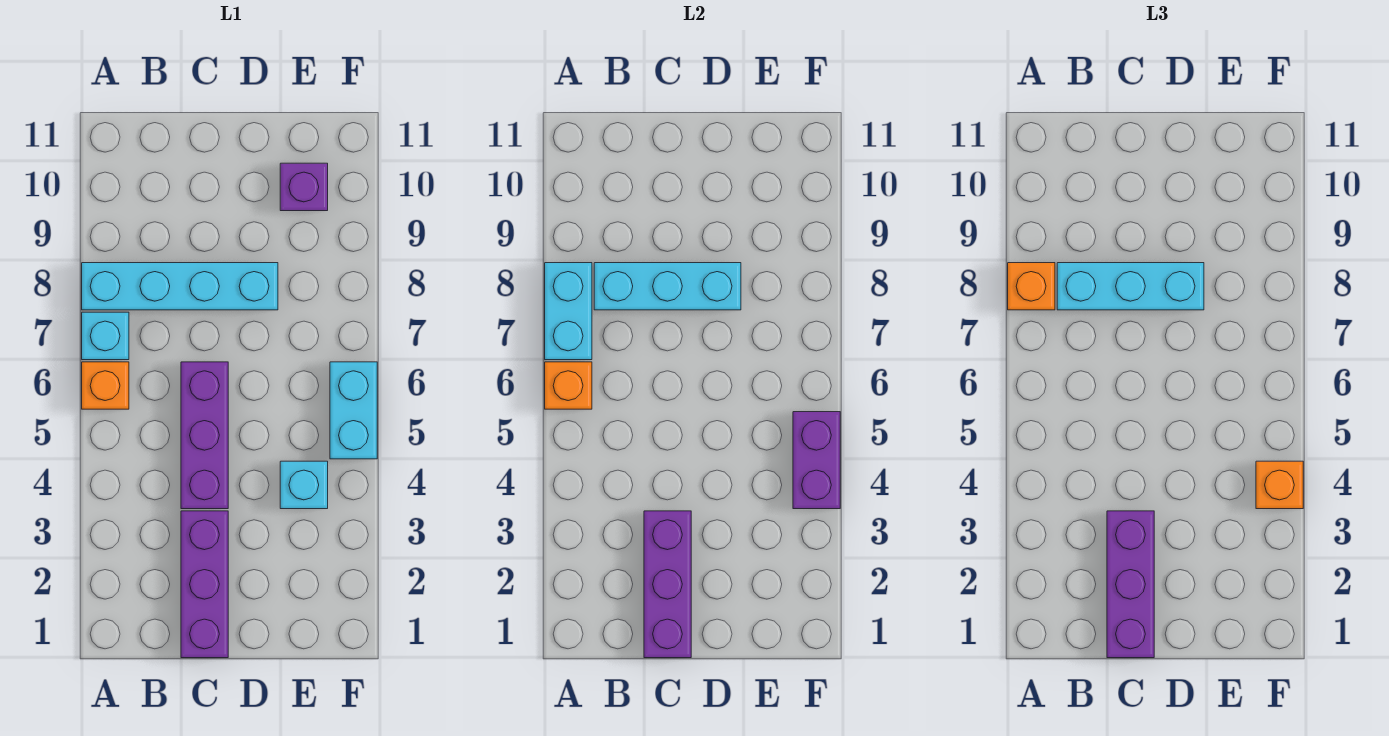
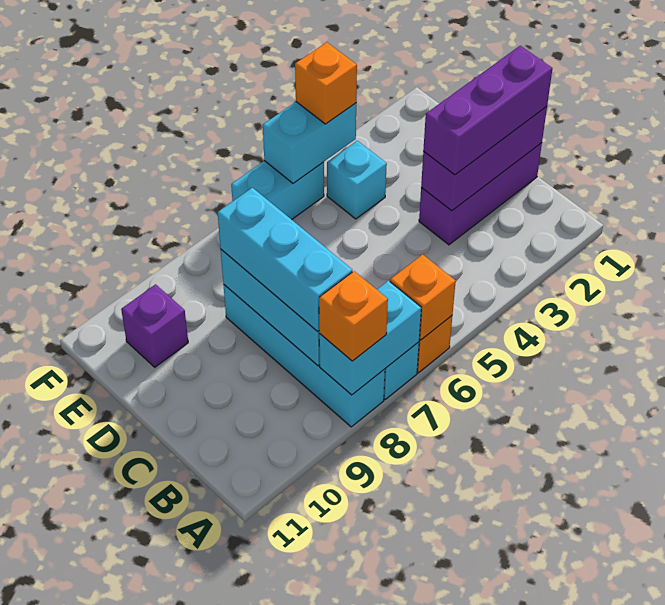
purple 1x3 brick [181,362,228,509] -> none
purple 1x2 brick [793,412,840,509] -> cyan 1x2 brick [263,102,356,183]

